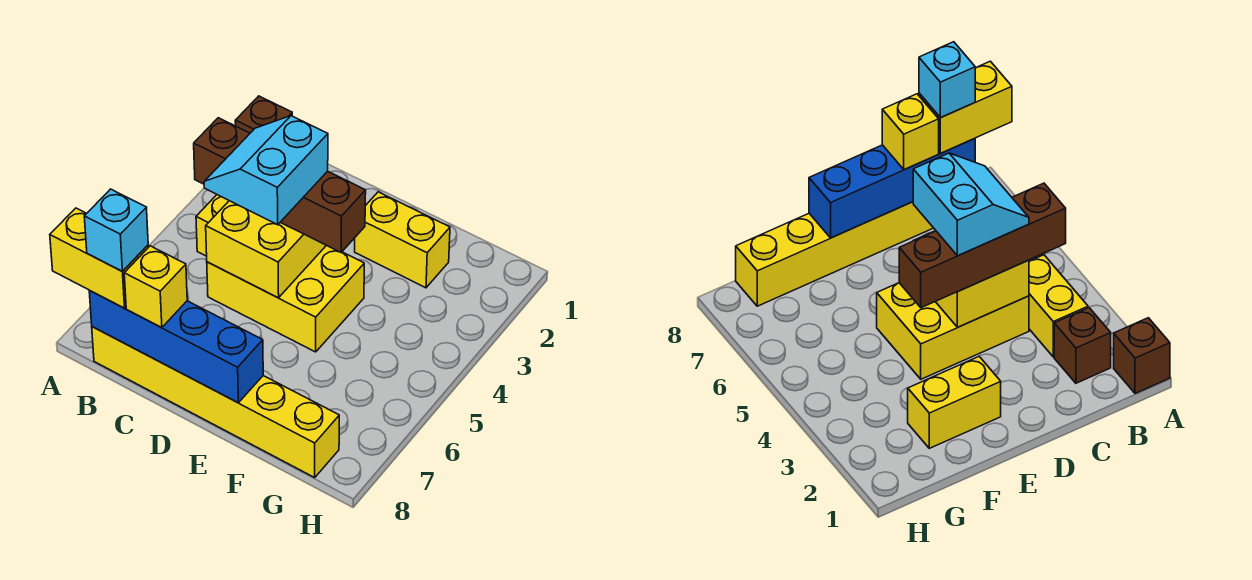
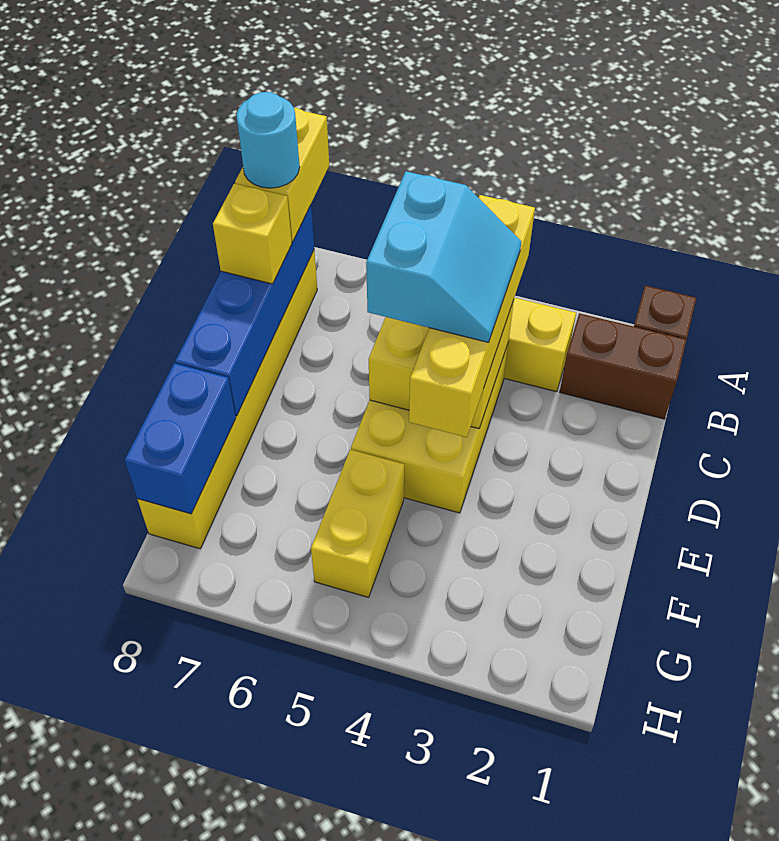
brown 1x1 brick [1054,308,1111,383] -> brown 1x2 brick [560,313,687,419]
brown 1x4 brick [194,118,366,252] -> yellow 1x4 brick [409,195,535,437]
cyan 1x1 brick [84,189,148,272] -> cyan 1x1 round brick [236,92,300,188]
cyan 2x2 slope [204,116,328,225] -> cyan 2x2 slope turned to [366,171,521,342]
yellow 1x2 brick [355,192,450,288] -> yellow 1x2 brick moved to [311,450,404,597]
none -> blue 1x2 brick [125,363,236,514]

